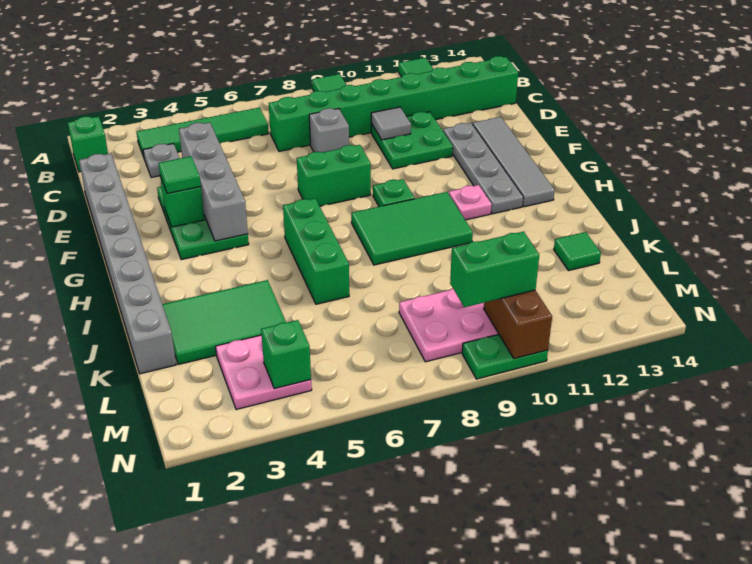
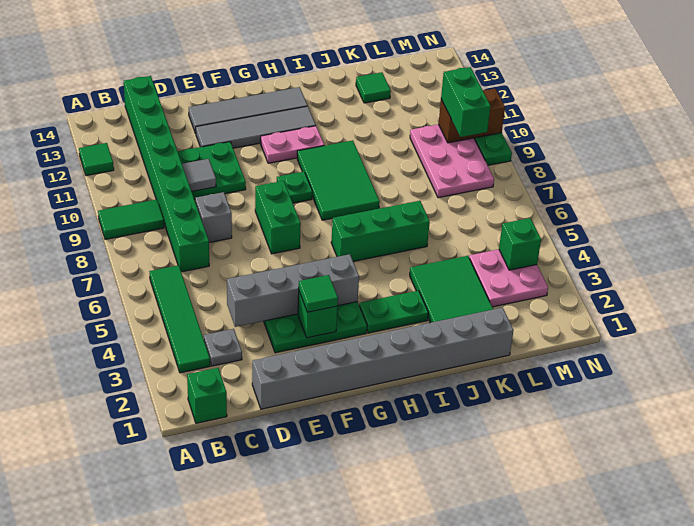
grey 1x4 plate [443,123,523,214] -> grey 1x4 tile [196,106,316,148]
none -> green 1x2 plate [359,291,428,333]
pink 1x1 plate [449,185,492,220] -> pink 1x2 plate [261,126,324,163]

